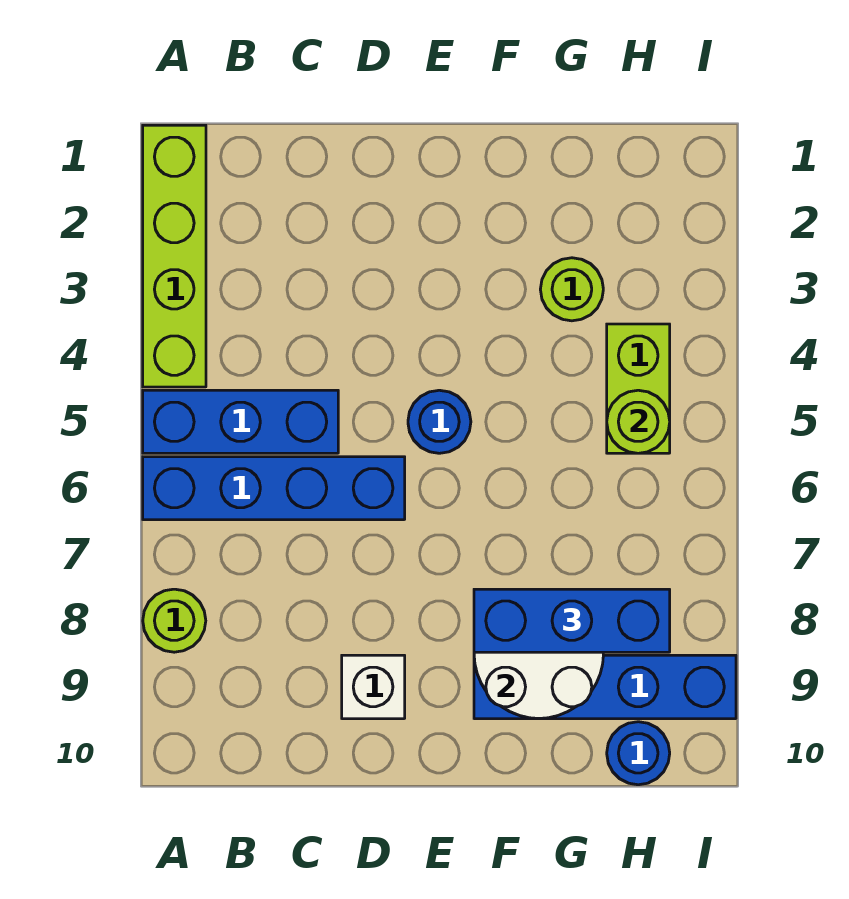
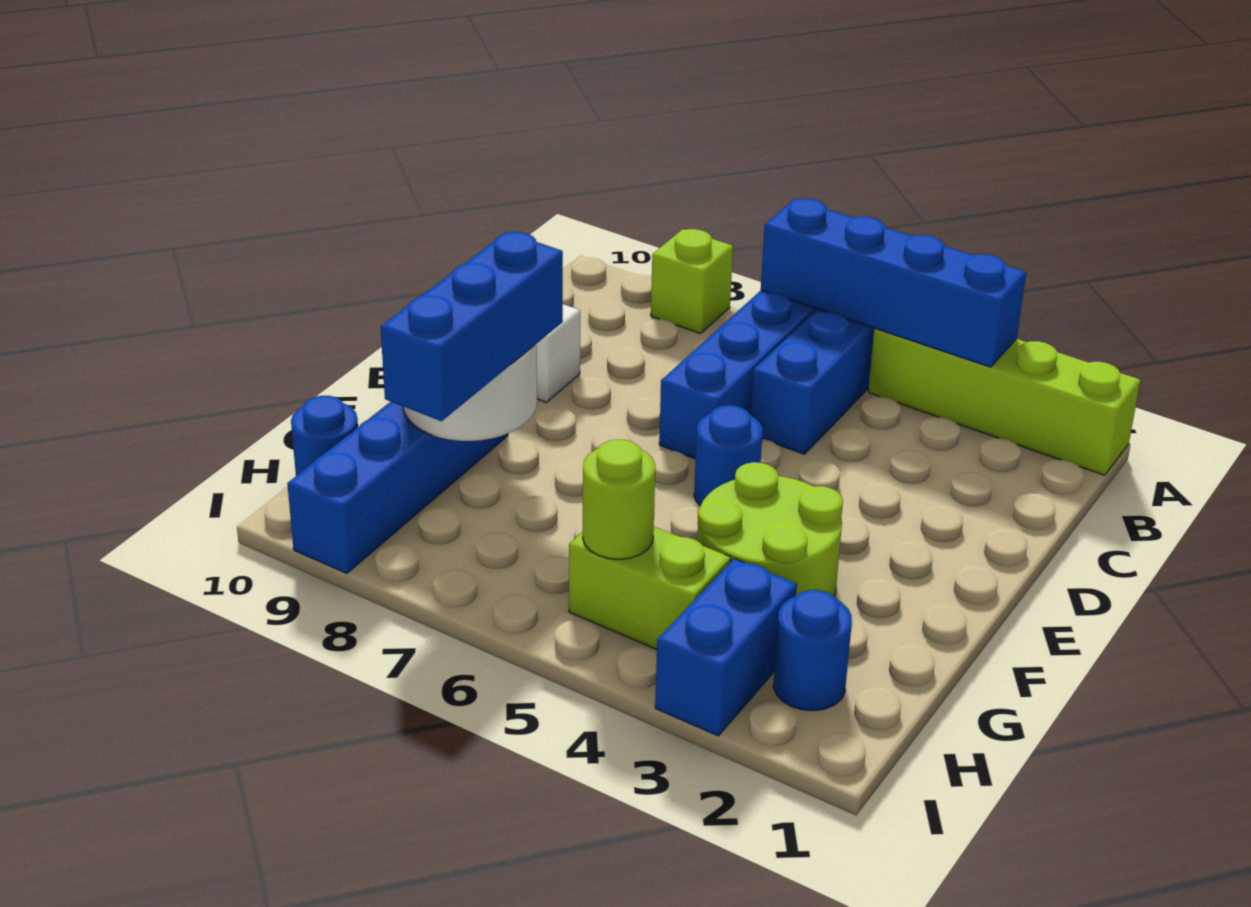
none -> blue 1x4 brick [761,198,1026,367]
lime 1x1 round brick [143,589,206,652] -> lime 1x1 brick [651,229,733,334]
lime 1x1 round brick [540,258,603,321] -> lime 2x2 round brick [697,462,843,597]
none -> blue 1x1 round brick [773,590,852,711]
none -> blue 1x2 brick [655,558,797,736]

